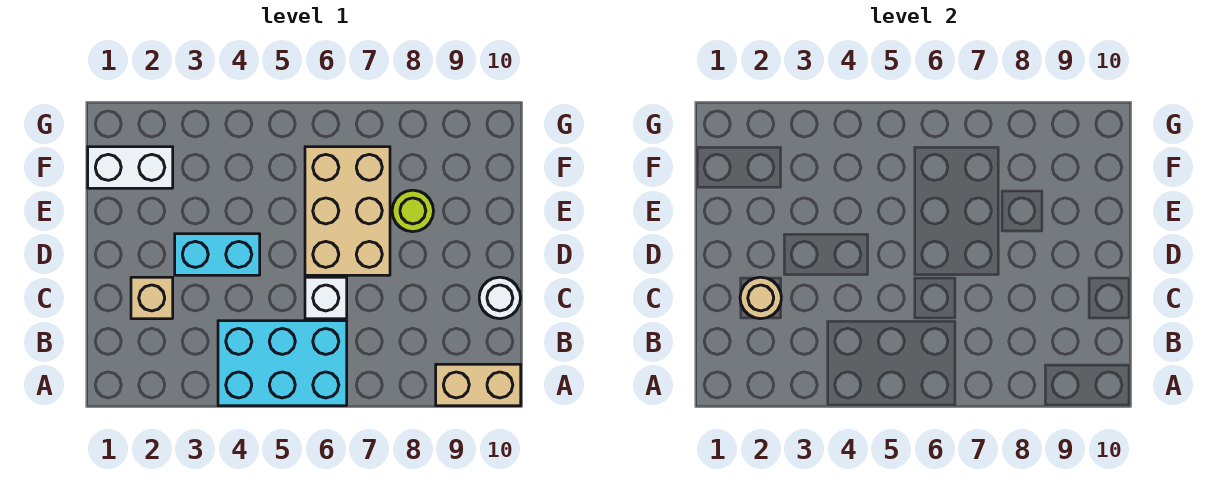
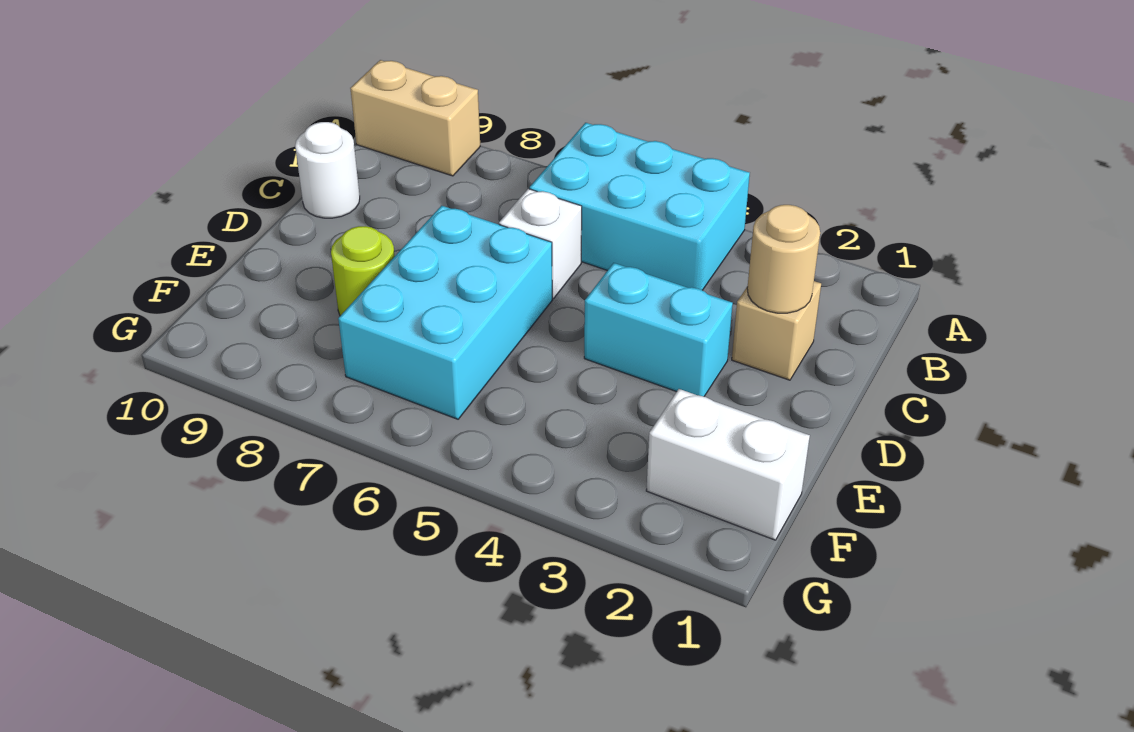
tan 2x3 brick [305,147,390,275] -> cyan 2x3 brick [338,206,552,419]

